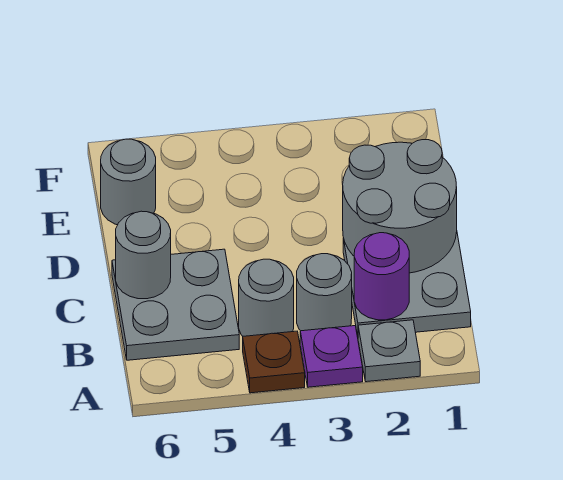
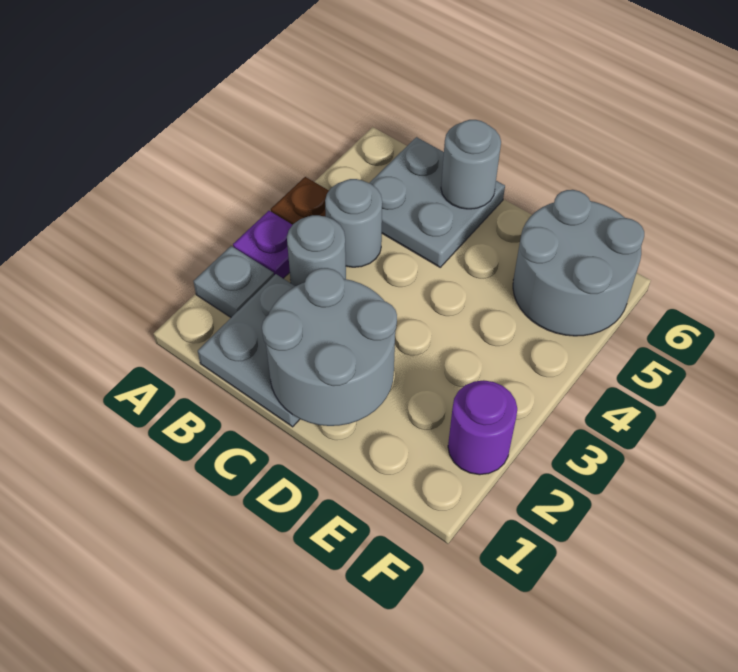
purple 1x1 round brick [354,233,409,320] -> purple 1x1 round brick moved to [448,380,517,475]
grey 1x1 round brick [101,139,156,225] -> grey 2x2 round brick [513,190,644,336]

